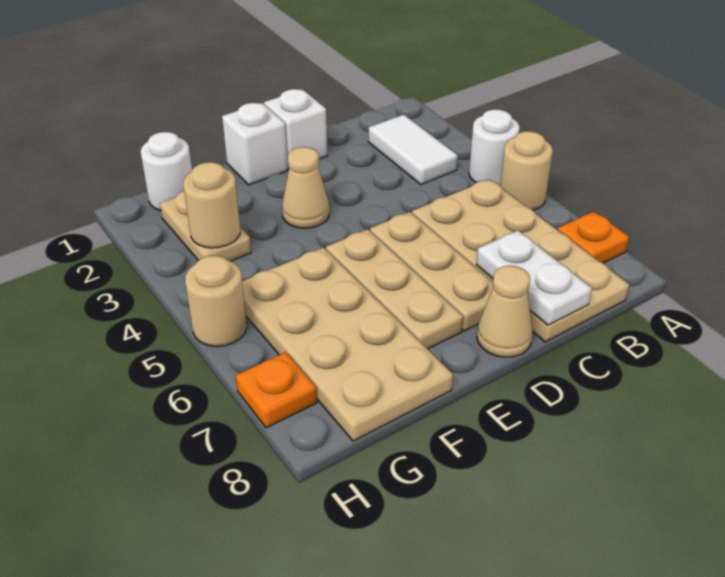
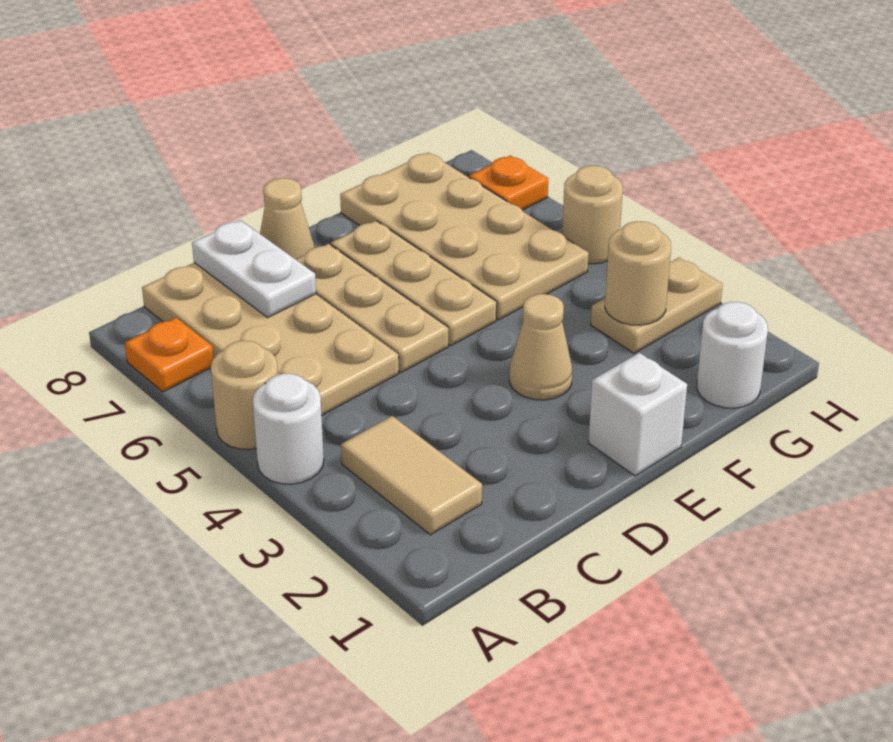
white 1x2 tile [368,115,458,184] -> tan 1x2 tile [341,416,482,535]
white 1x1 brick [264,89,327,169] -> none
tan 1x2 plate [160,191,251,261] -> tan 1x2 plate turned to [591,258,723,353]

